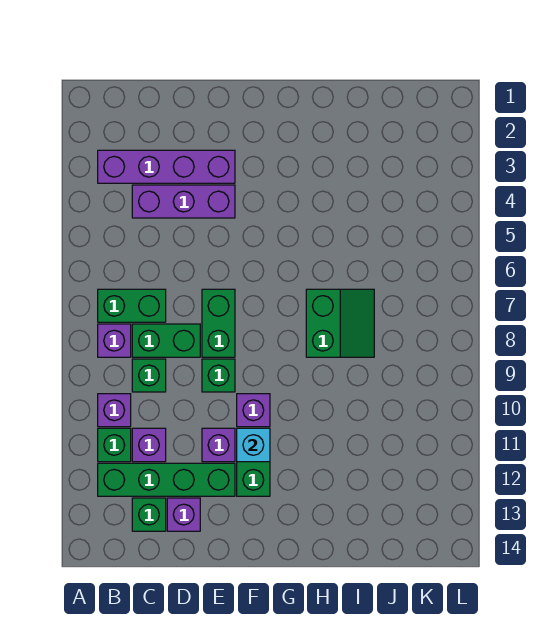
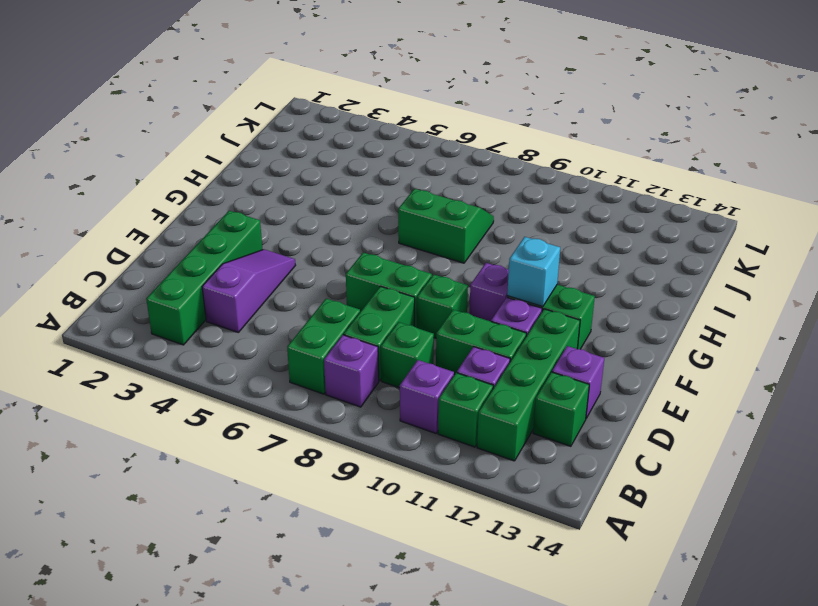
purple 1x4 brick [98,150,235,183] -> green 1x4 brick [146,211,263,345]
purple 1x3 brick [132,185,235,218] -> purple 1x3 slope [202,249,296,332]
none -> green 1x2 brick [436,310,526,375]

